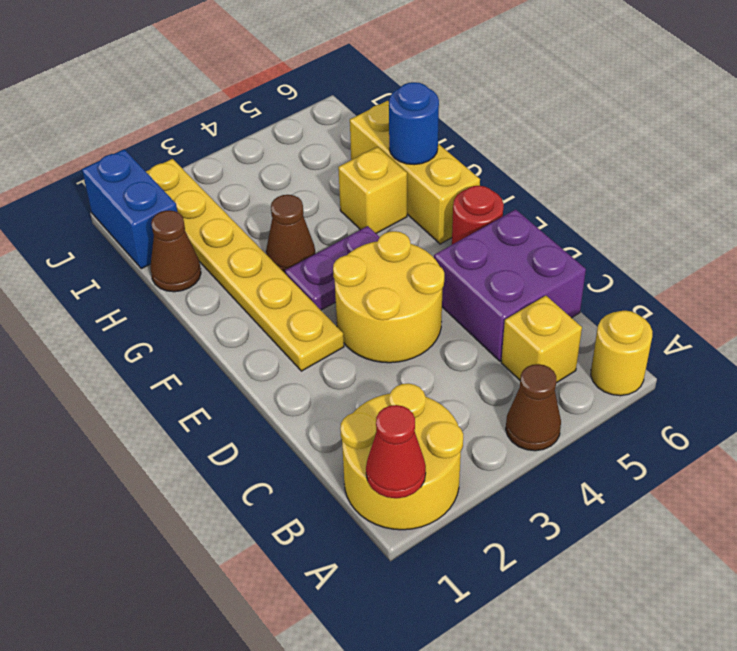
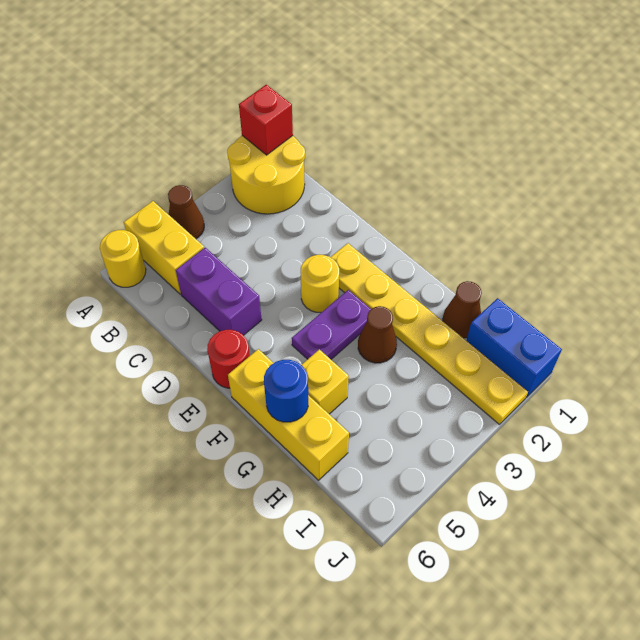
red 1x1 cone [366,405,426,498] -> red 1x1 brick [239,85,293,155]
yellow 1x1 brick [501,296,582,383] -> yellow 1x2 brick [124,201,204,294]
purple 2x2 brick [434,209,586,361] -> purple 1x2 brick [176,248,262,335]
yellow 2x2 round brick [333,231,444,363] -> yellow 1x1 round brick [301,255,339,312]

